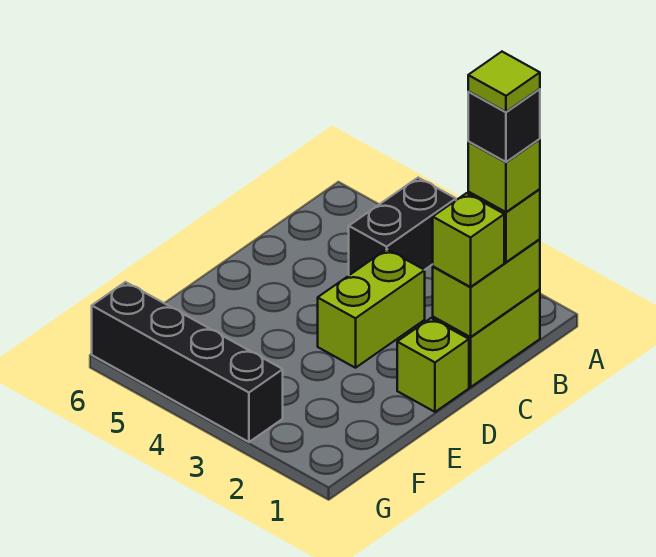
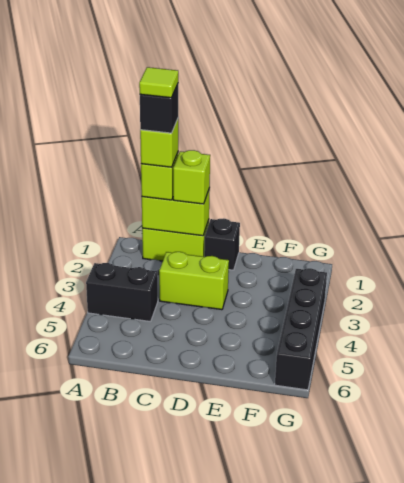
lime 1x1 brick [397,318,469,412] -> black 1x1 brick [204,218,240,270]

